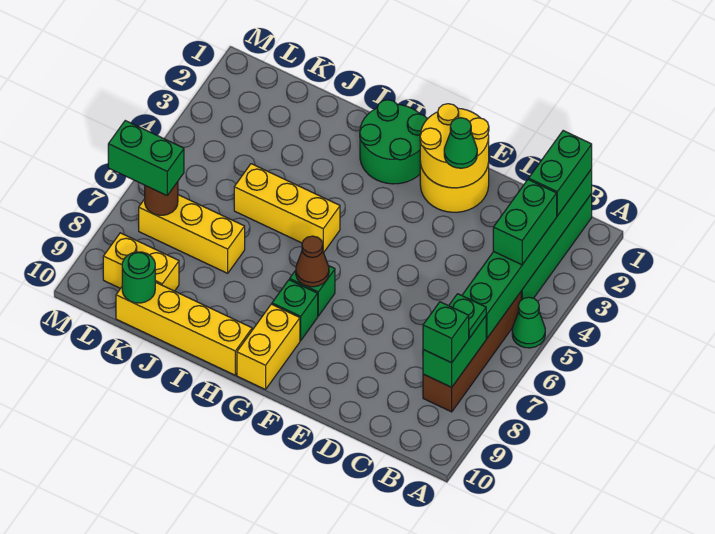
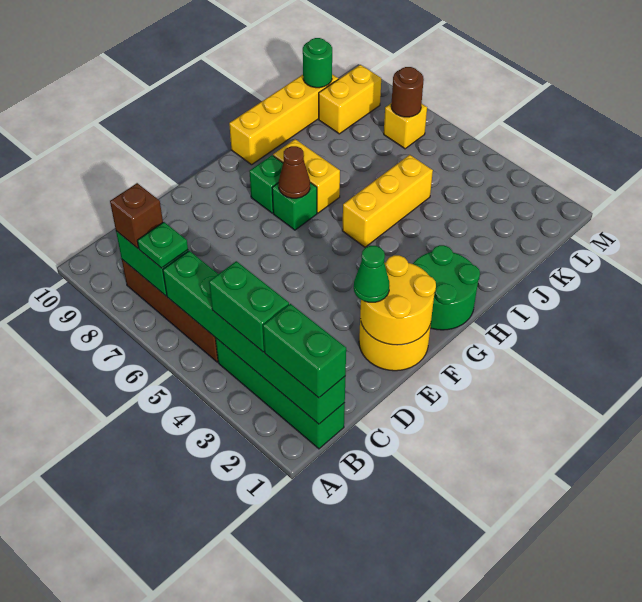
green 1x1 cone [512,297,545,348] -> none
green 1x1 brick [423,302,469,363] -> brown 1x1 brick [110,183,163,248]
yellow 1x2 brick [237,304,300,390] -> yellow 1x2 brick moved to [273,139,340,213]
yellow 1x3 brick [139,195,245,273] -> yellow 1x1 brick [384,103,427,149]
green 1x2 brick [108,121,184,195] -> none

